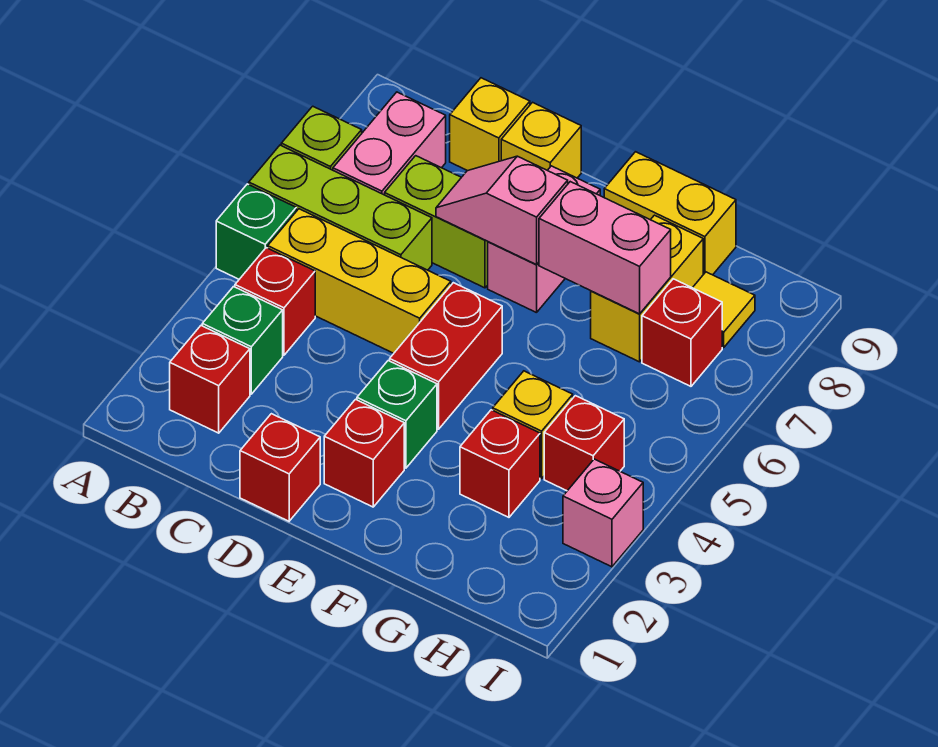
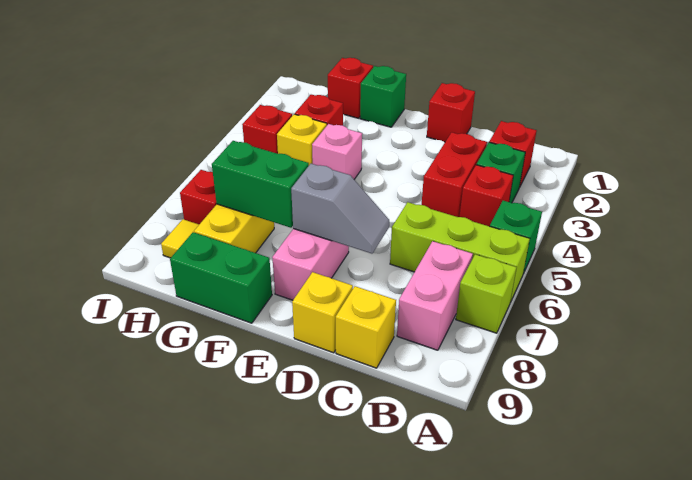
yellow 1x3 brick [268,209,451,353] -> none
lime 1x2 brick [385,156,488,288] -> none
pink 1x2 slope [436,156,568,265] -> grey 1x2 slope [291,164,389,254]
red 1x1 brick [324,399,404,507] -> red 1x1 brick moved to [328,58,373,118]
green 1x1 brick [357,361,437,468] -> green 1x1 brick moved to [360,66,406,127]
red 1x2 brick [390,283,502,429] -> red 1x2 brick moved to [422,132,487,217]
pink 1x2 brick [539,182,671,314] -> green 1x2 brick [212,141,309,228]
yellow 1x2 brick [604,152,736,275] -> green 1x2 brick [170,232,272,323]
pink 1x1 brick [563,459,643,567] -> pink 1x1 brick moved to [312,124,362,179]

